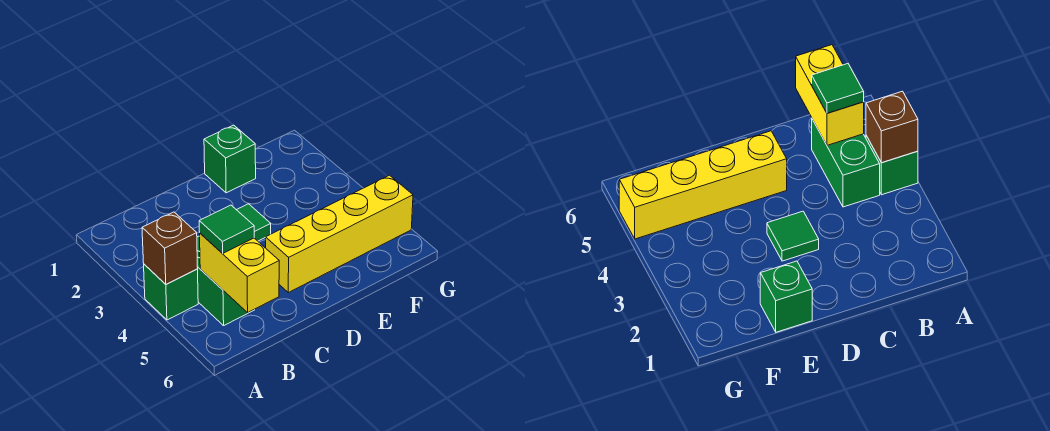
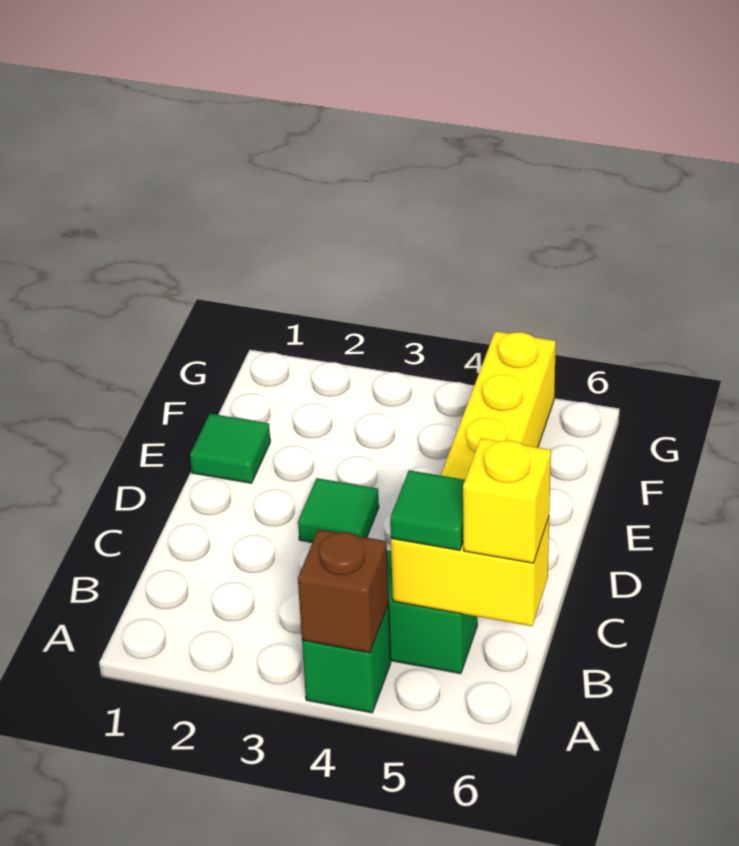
none -> yellow 1x1 brick [463,438,551,563]
green 1x1 brick [204,125,256,193] -> green 1x1 tile [190,414,270,483]

